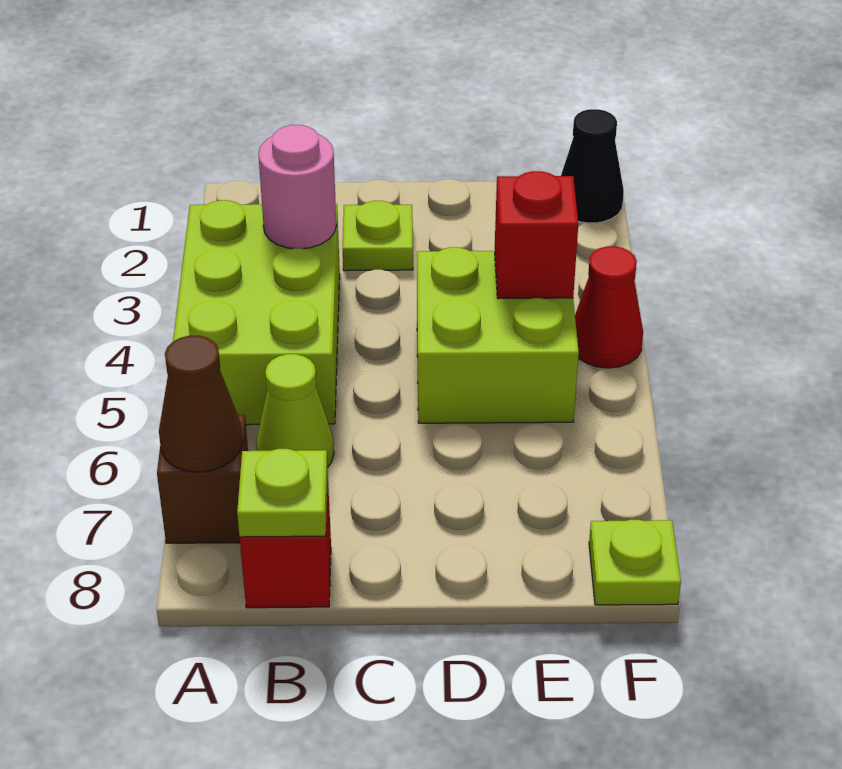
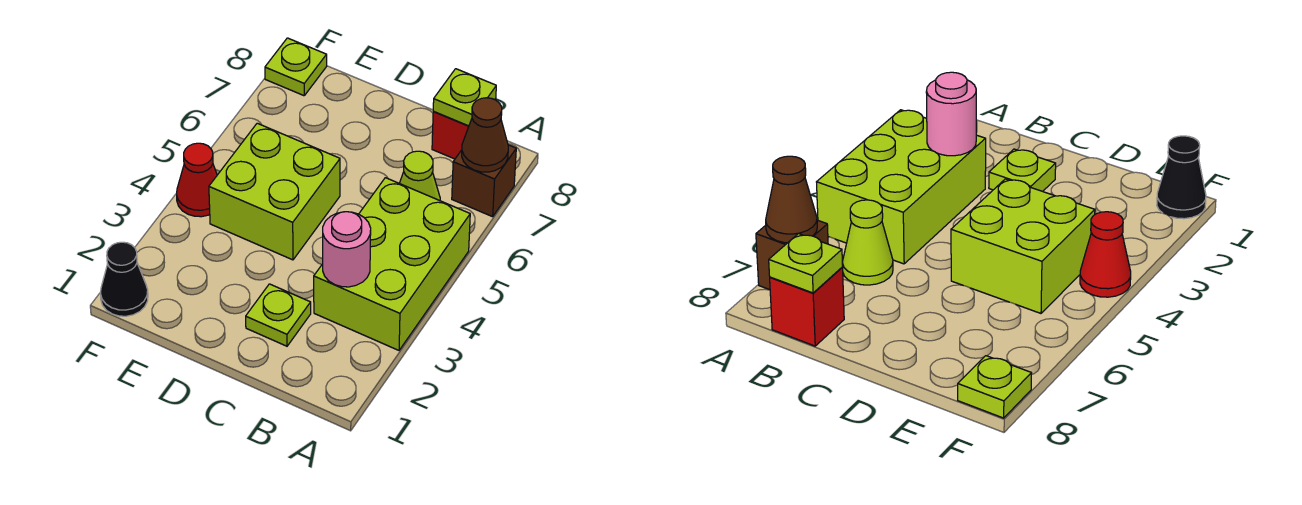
red 1x1 brick [495,171,578,299] -> none

